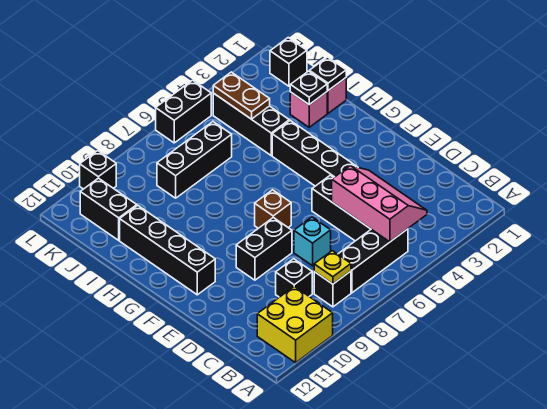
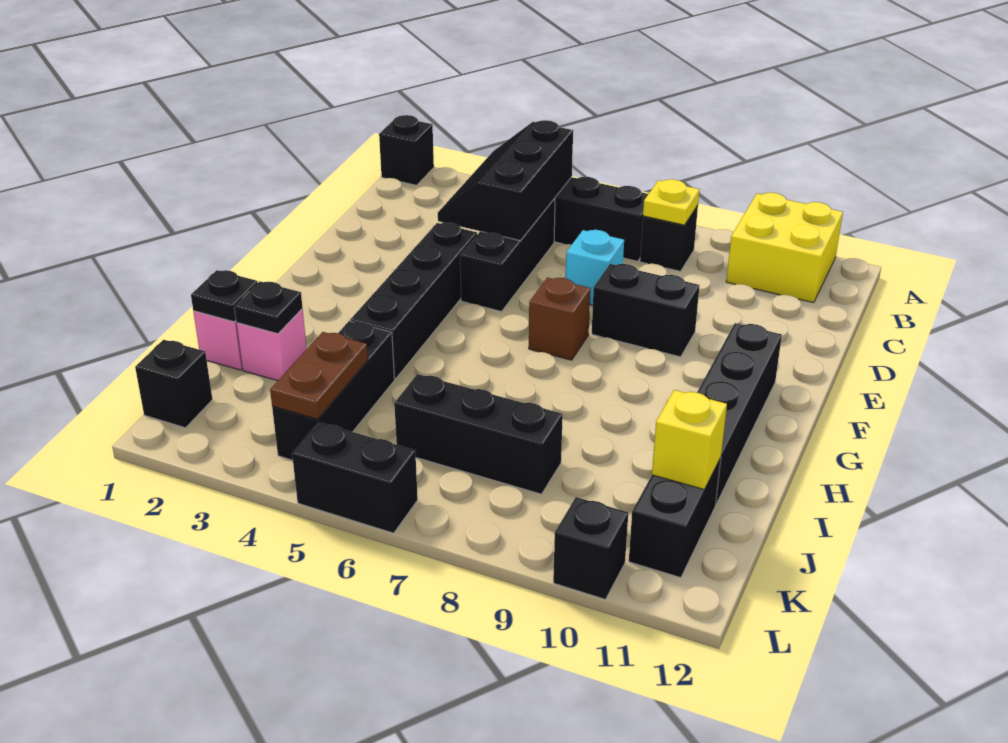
pink 2x3 slope [332,166,427,242] -> black 2x3 slope [438,120,573,241]
black 1x1 brick [276,259,312,297] -> black 1x1 brick moved to [379,115,434,185]
none -> yellow 1x1 brick [652,390,727,490]

